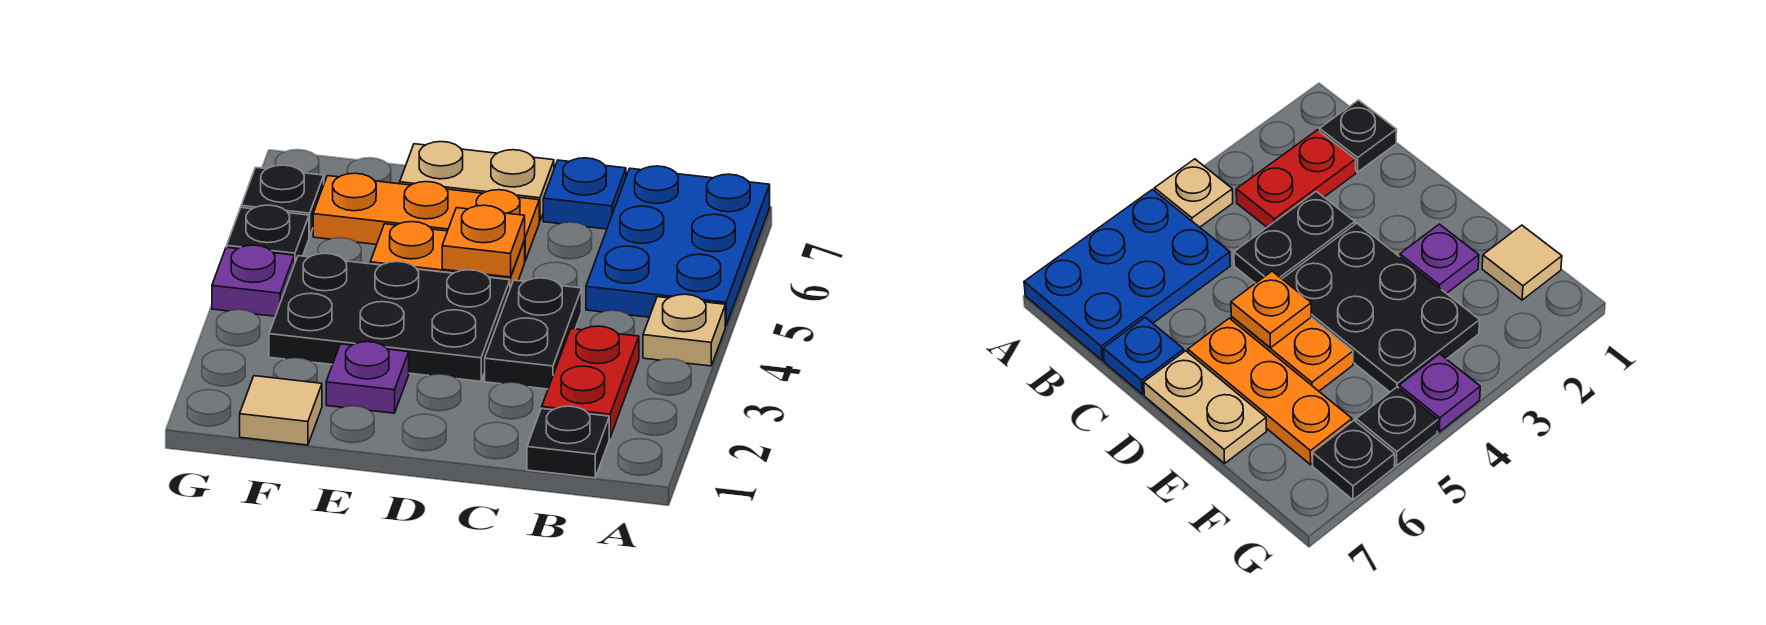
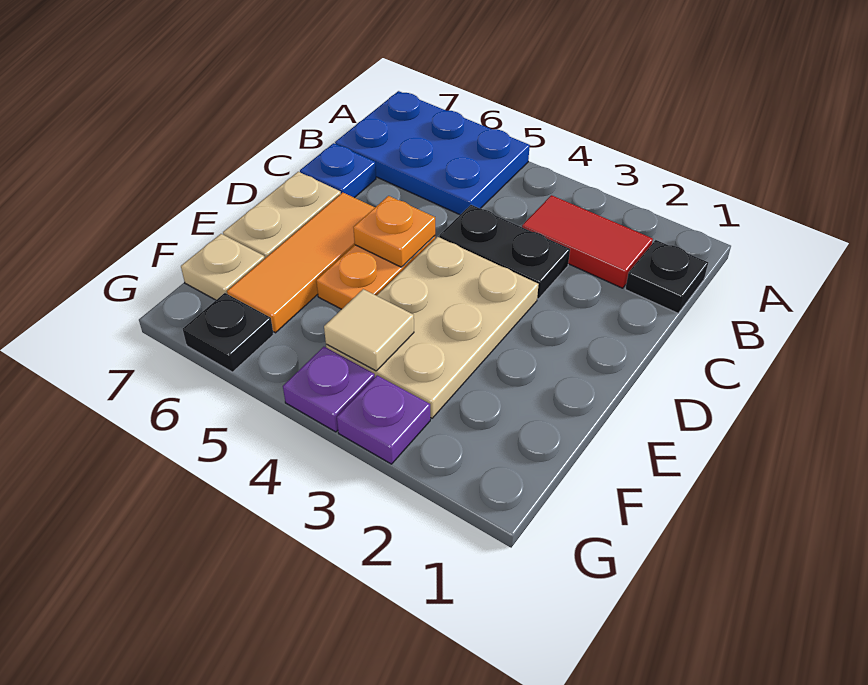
tan 1x1 plate [643,294,725,366] -> tan 1x1 plate moved to [181,234,265,300]
red 1x2 plate [542,326,639,438] -> red 1x2 tile [522,195,653,288]
black 2x3 plate [269,253,510,381] -> tan 2x3 plate [326,237,539,418]
orange 1x3 plate [313,173,539,261] -> orange 1x3 tile [227,192,375,333]
purple 1x1 plate [326,342,409,413] -> purple 1x1 plate moved to [337,375,430,464]
tan 1x1 tile [240,376,322,445] -> tan 1x1 tile moved to [324,289,414,371]
black 1x1 plate [227,205,309,264] -> none

